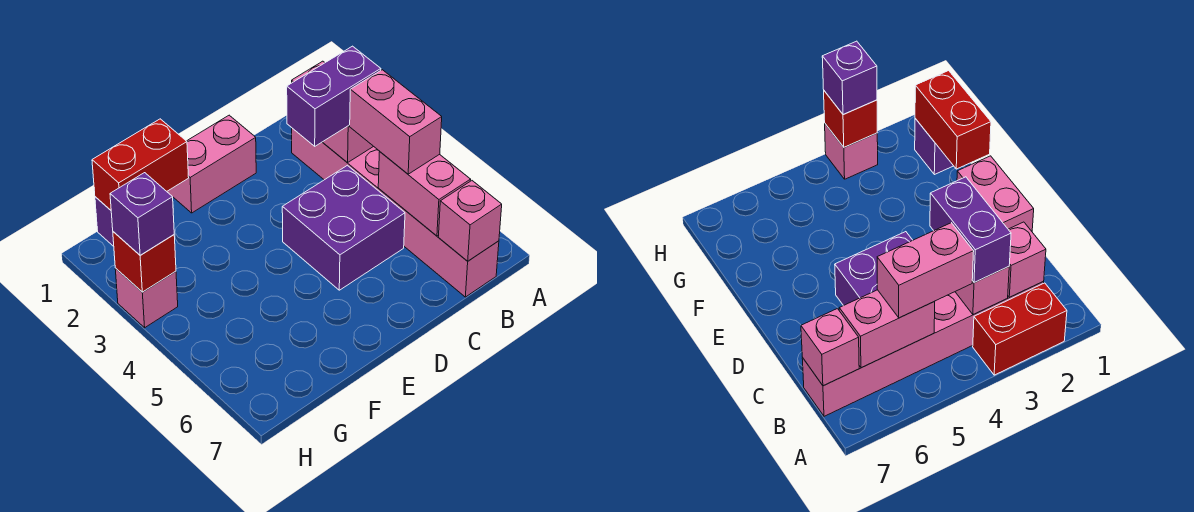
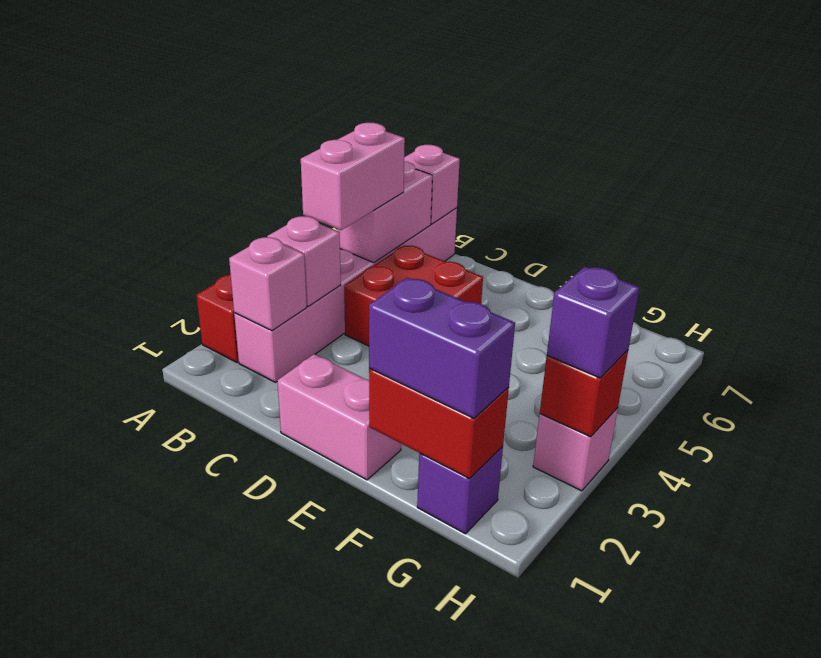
purple 1x2 brick [287,46,381,146] -> purple 1x2 brick moved to [369,278,515,418]
purple 2x2 brick [282,165,405,290] -> red 2x2 brick [344,245,483,346]

